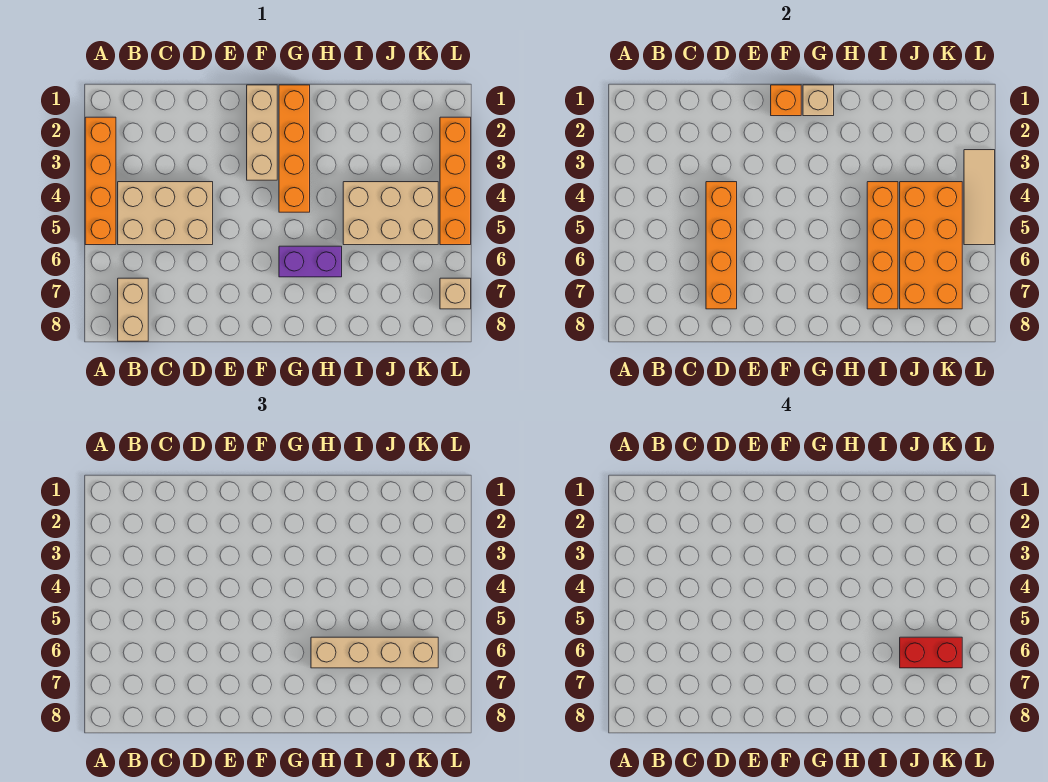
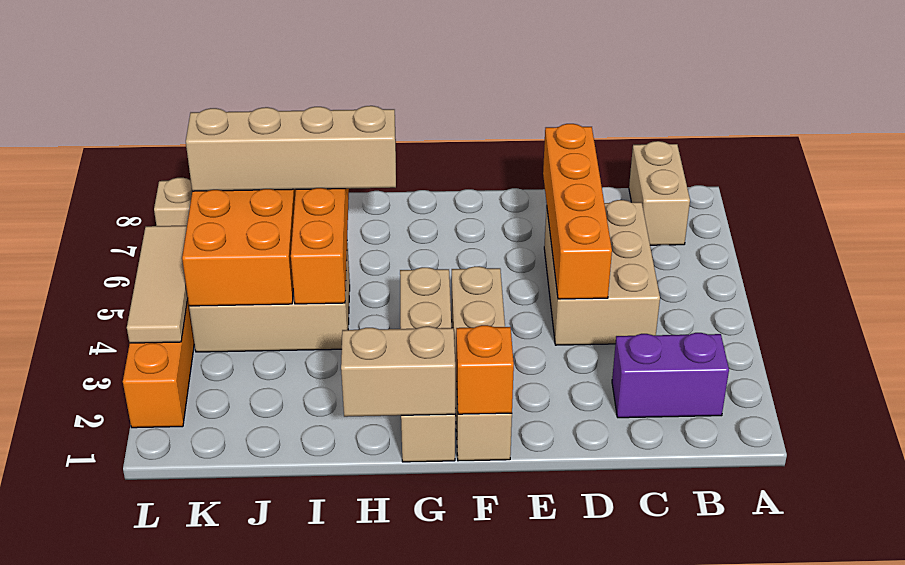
orange 1x4 brick [85,117,116,245] -> none
tan 2x3 brick [118,182,213,245] -> tan 2x3 brick turned to [544,200,660,345]
tan 1x3 brick [247,85,277,180] -> tan 1x4 brick [452,266,512,461]
orange 1x4 brick [279,85,310,212] -> tan 1x4 brick [400,267,455,462]
tan 1x1 brick [803,85,834,116] -> tan 1x2 brick [341,326,455,417]
purple 1x2 brick [279,246,342,277] -> purple 1x2 brick moved to [612,333,729,418]
red 1x2 brick [900,637,962,668] -> none

